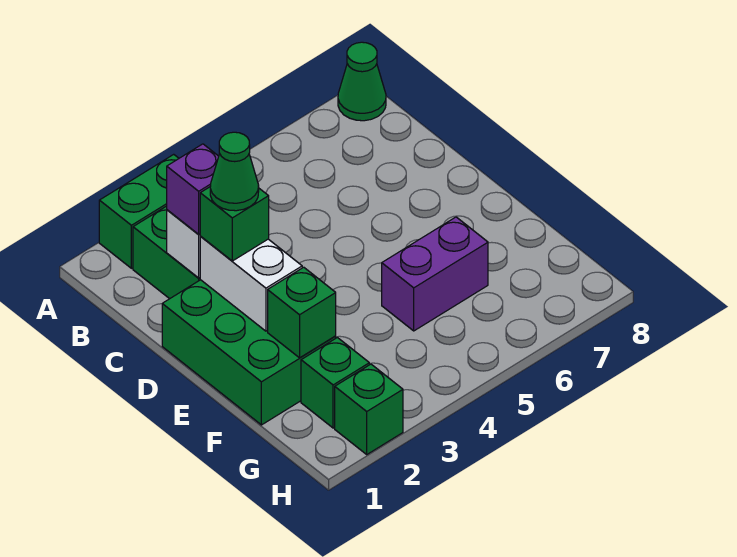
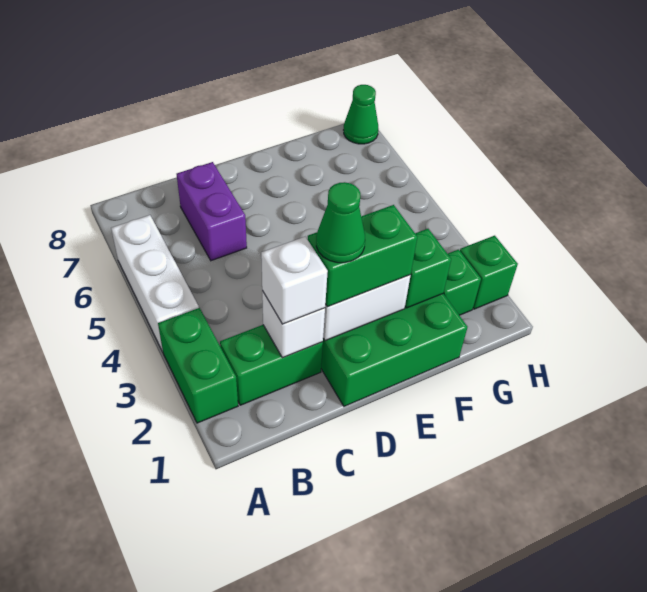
none -> white 1x3 brick [111,215,199,352]
green 1x1 cone [338,42,386,121] -> green 1x1 cone moved to [344,85,378,144]
purple 1x1 brick [167,144,219,234] -> white 1x1 brick [261,237,328,324]
green 1x1 brick [200,187,269,261] -> green 1x2 brick [307,205,417,307]
purple 1x2 brick [382,217,488,331] -> purple 1x2 brick moved to [177,162,247,261]

